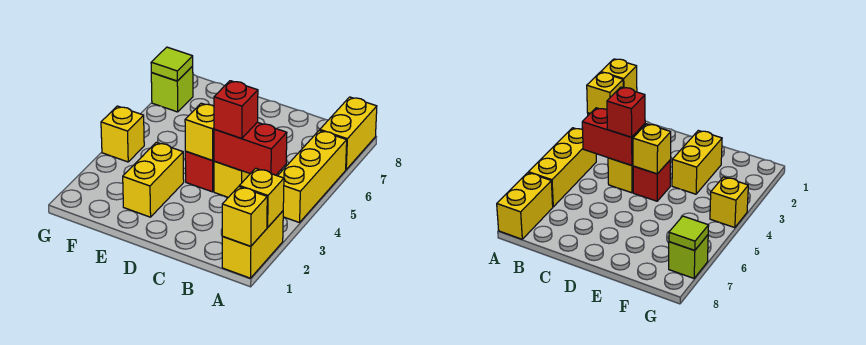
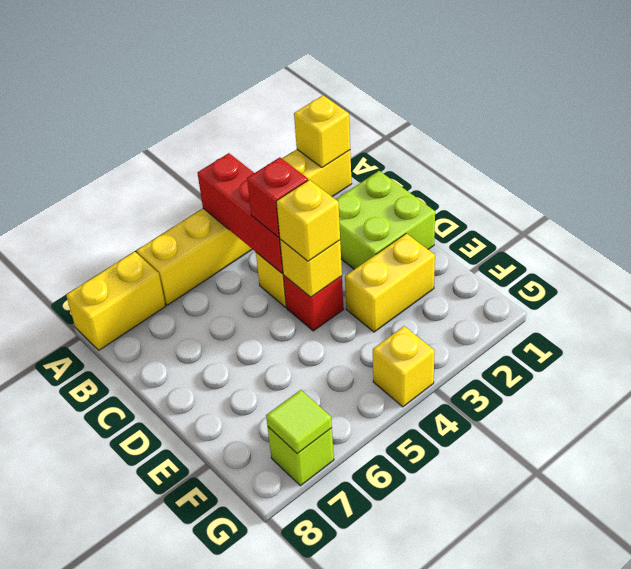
yellow 1x1 brick [239,168,284,228] -> yellow 1x1 brick moved to [276,180,340,261]
red 1x2 brick [214,122,287,175] -> red 1x3 brick [198,153,283,273]
none -> lime 2x2 brick [336,171,435,269]

